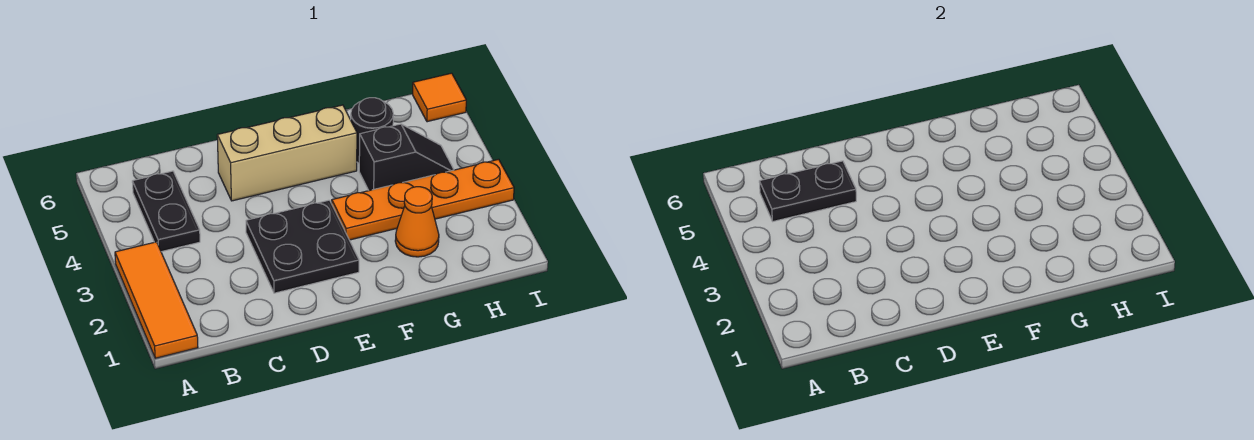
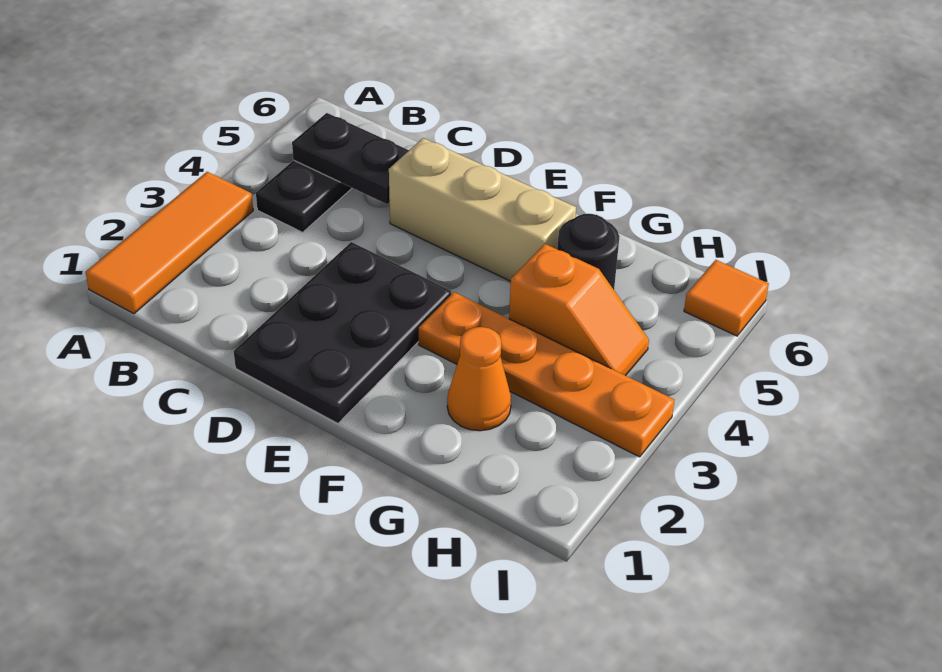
black 2x2 plate [246,200,359,293] -> black 2x3 plate [234,242,451,423]
black 1x2 slope [359,124,454,191] -> orange 1x2 slope [509,244,649,376]

